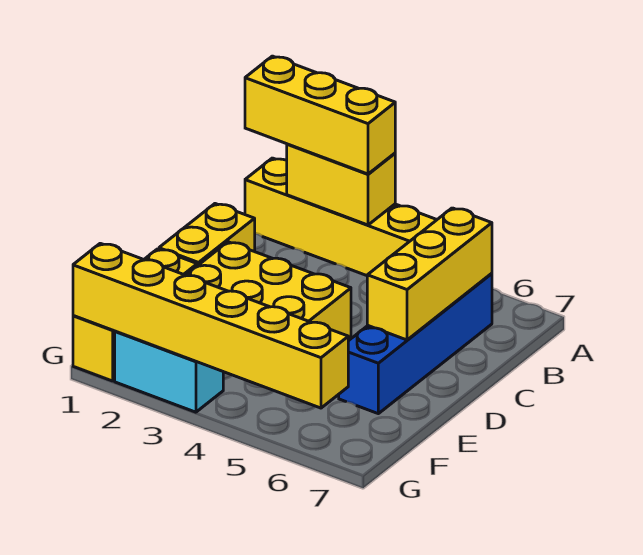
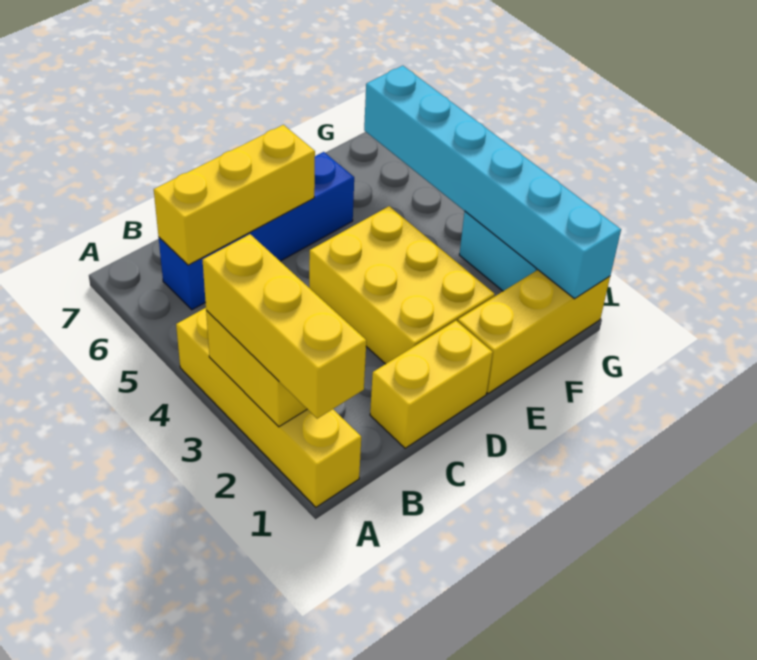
yellow 1x6 brick [73,243,348,408] -> cyan 1x6 brick [364,66,621,299]

